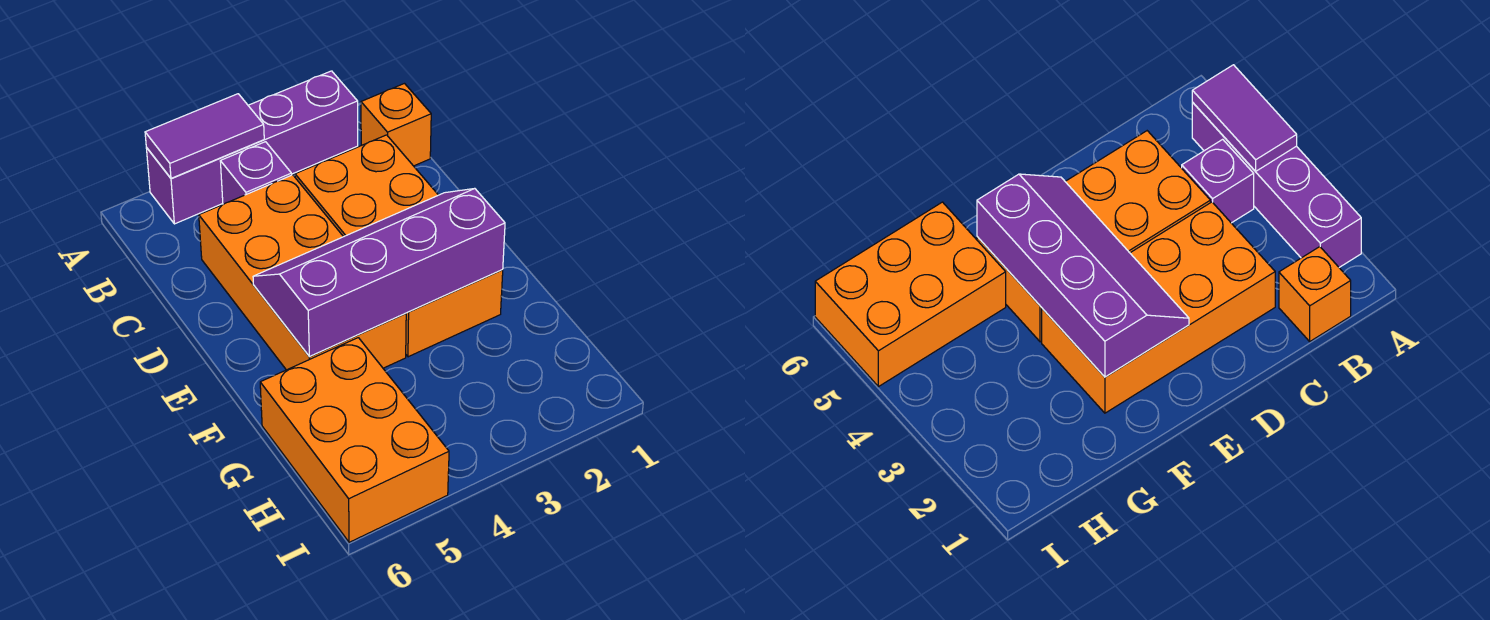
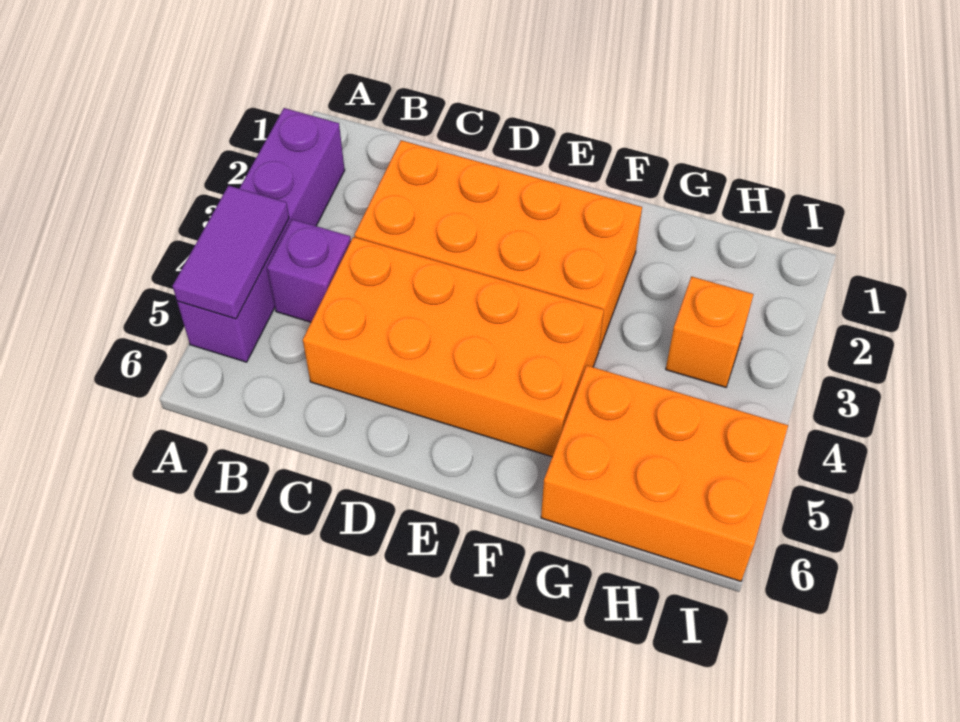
orange 1x1 brick [361,84,431,166] -> orange 1x1 brick moved to [666,276,754,387]
purple 2x4 slope [253,188,505,357] -> none

